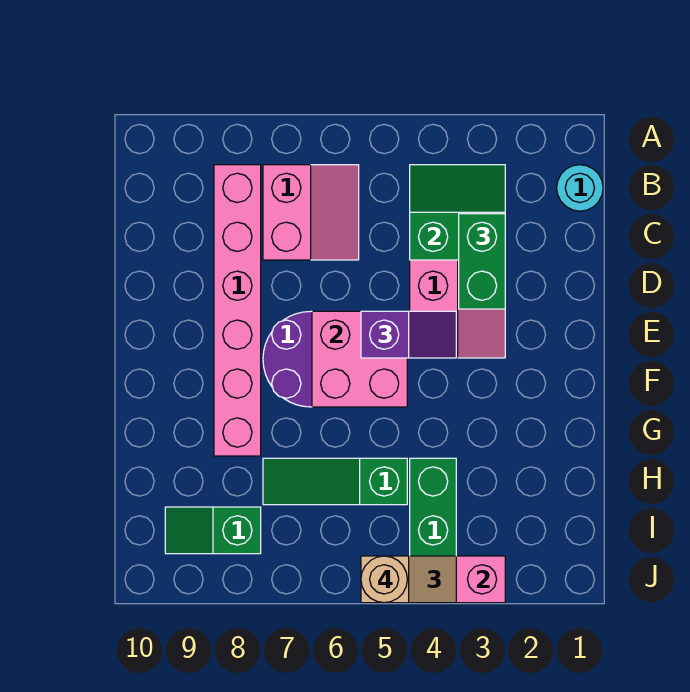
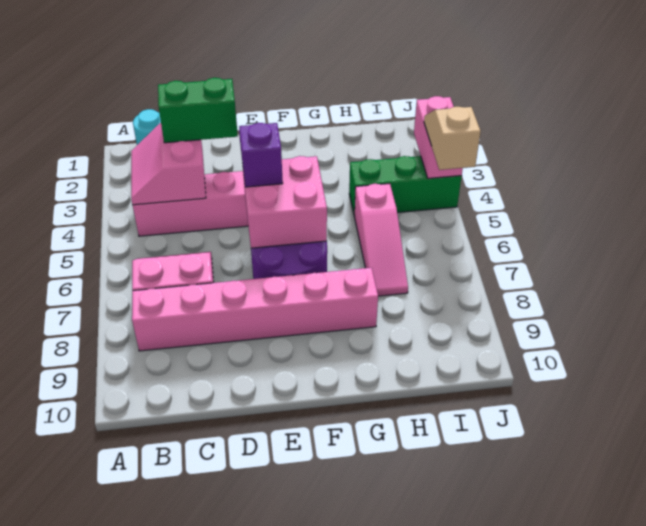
green 2x2 slope [410,165,505,260] -> pink 2x2 slope [131,123,206,205]
green 1x3 slope [263,458,407,505] -> pink 1x3 slope [355,183,408,296]
green 1x2 slope [165,507,261,554] -> none
tan 1x1 round brick [361,556,407,603] -> none

